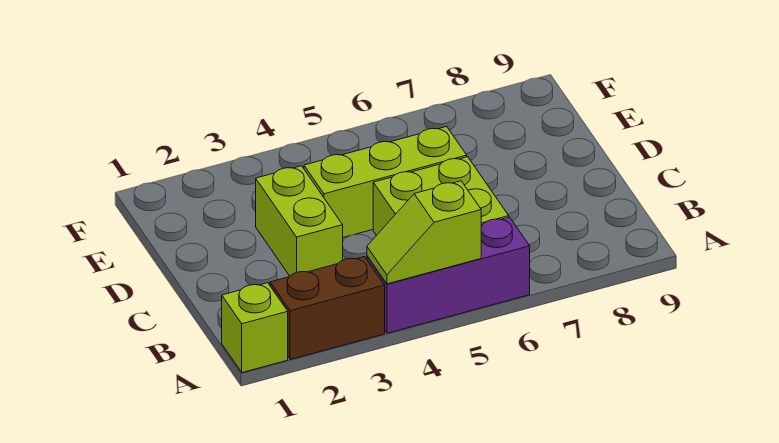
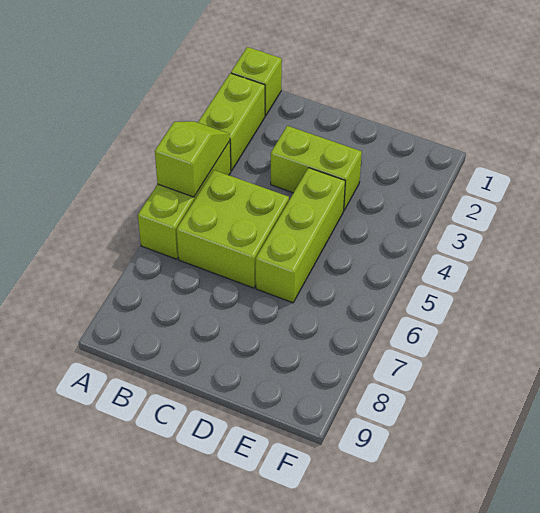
brown 1x2 brick [270,257,385,360] -> lime 1x2 brick [198,73,265,171]
purple 1x3 brick [367,217,530,333] -> lime 1x3 brick [138,141,231,259]

